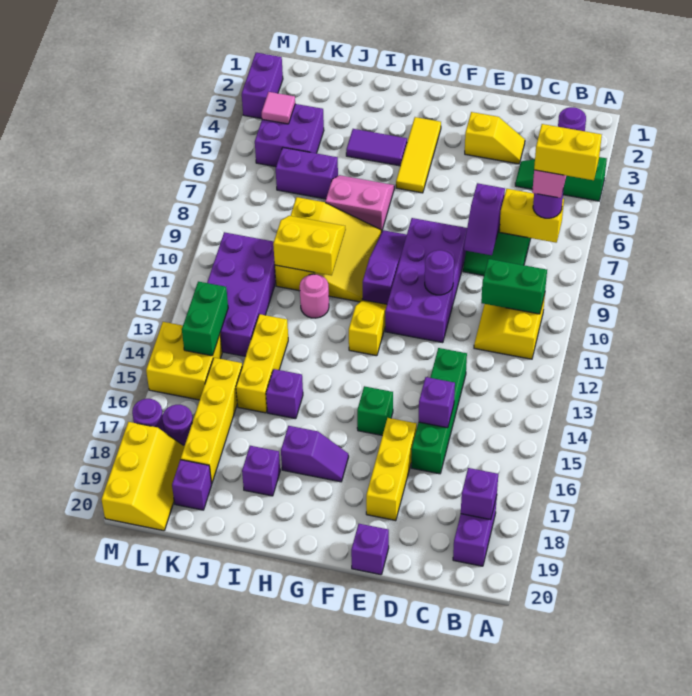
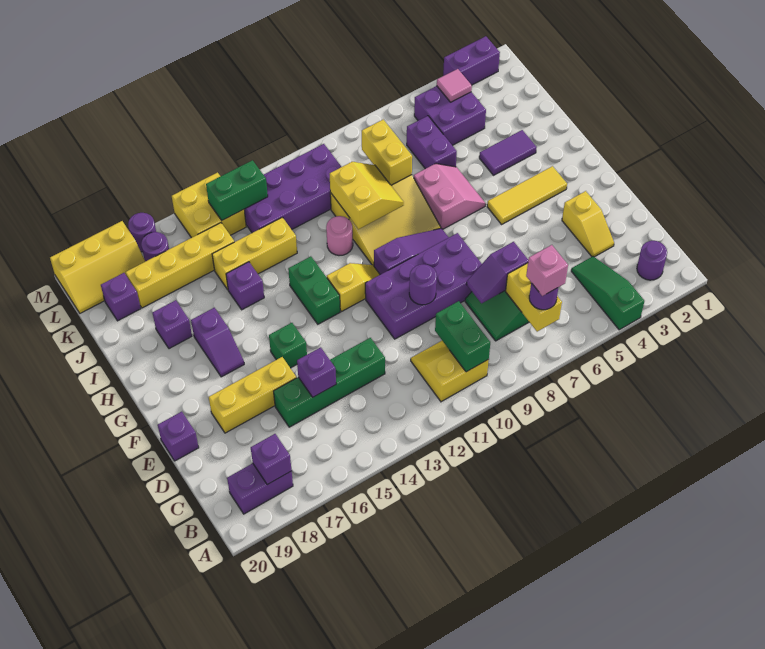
yellow 1x2 brick [534,124,602,180] -> yellow 1x2 brick moved to [362,119,412,185]
none -> green 1x2 brick [288,256,340,324]
purple 1x2 tile [346,129,407,166] -> purple 1x2 tile turned to [479,130,537,175]

